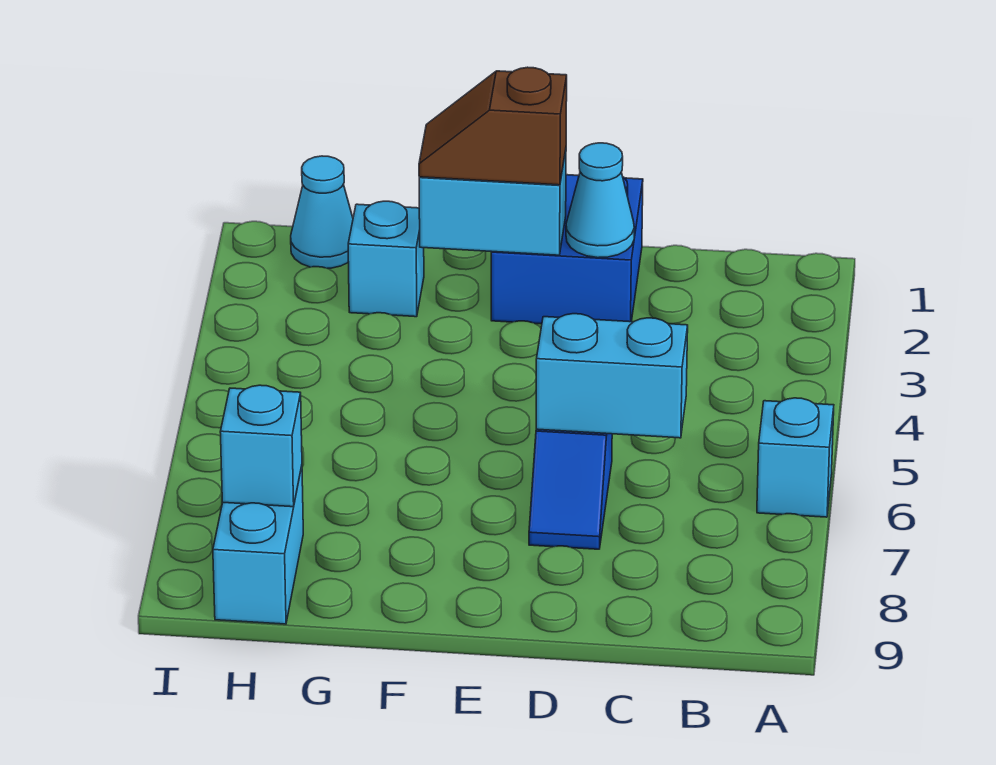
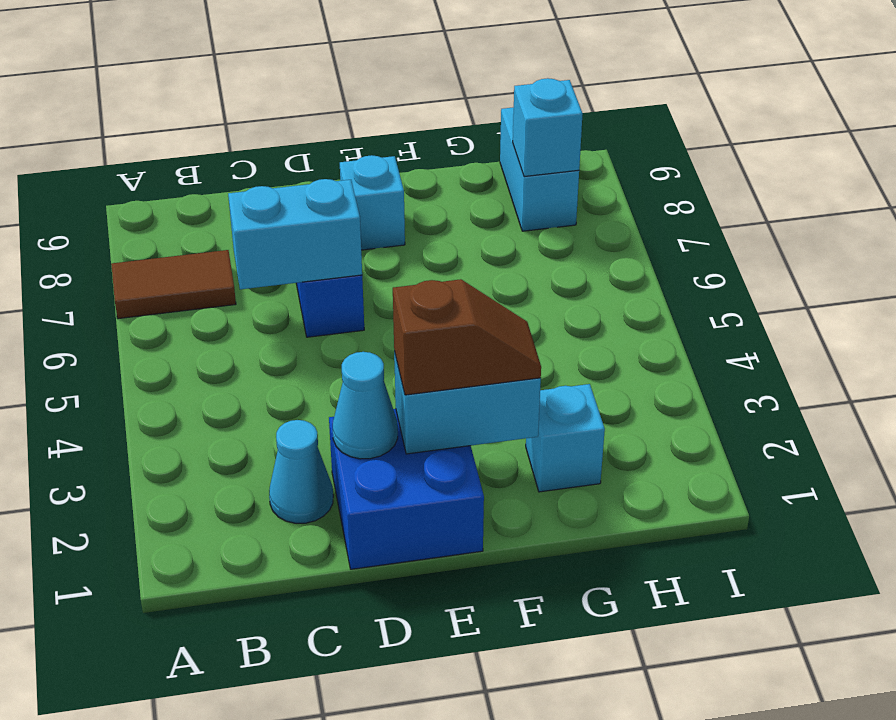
cyan 1x1 brick [757,398,834,517] -> cyan 1x1 brick moved to [340,155,405,250]
none -> brown 1x2 tile [111,250,236,319]
cyan 1x1 cone [291,156,353,268] -> cyan 1x1 cone moved to [269,420,333,523]

